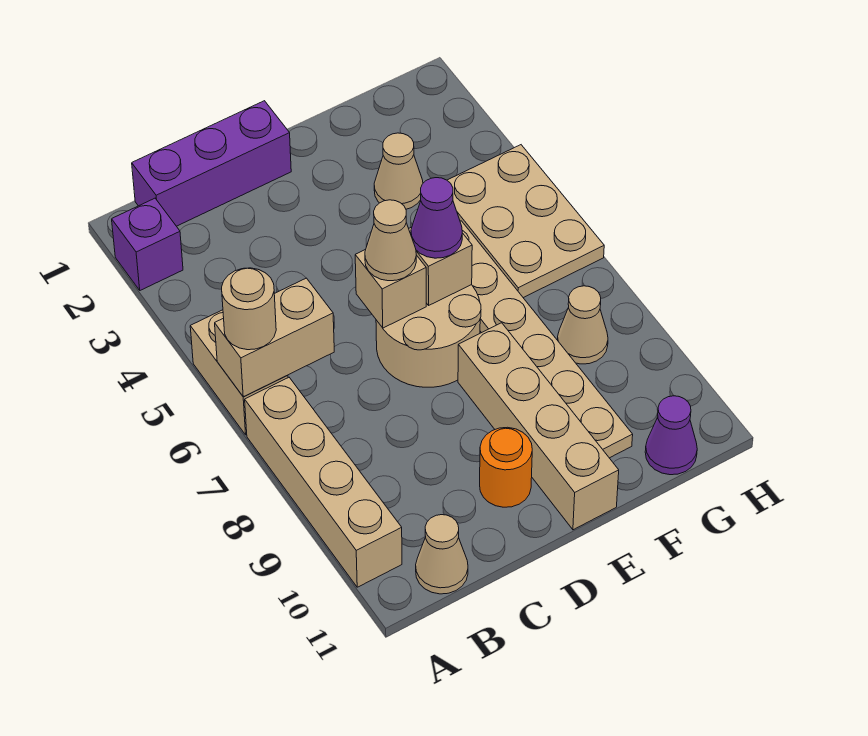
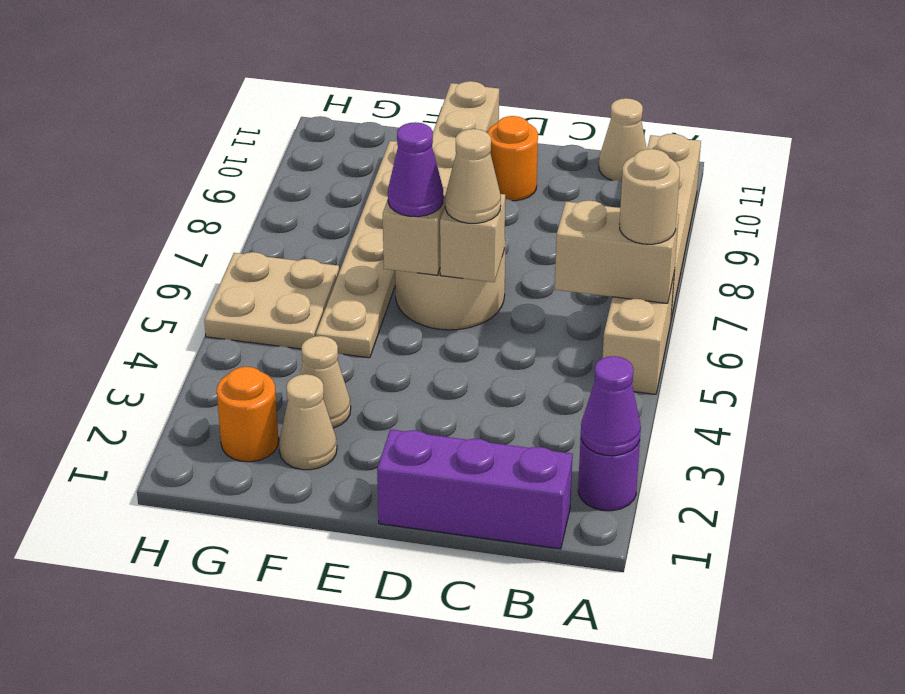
purple 1x1 brick [112,198,183,290] -> purple 1x1 round brick [578,438,640,511]
none -> orange 1x1 round brick [217,367,278,462]
tan 2x3 plate [447,145,604,298] -> tan 2x2 plate [204,252,339,349]
tan 1x1 cone [558,286,608,364] -> tan 1x1 cone moved to [279,374,337,470]
purple 1x1 cone [645,396,697,475] -> purple 1x1 cone moved to [581,356,641,456]

